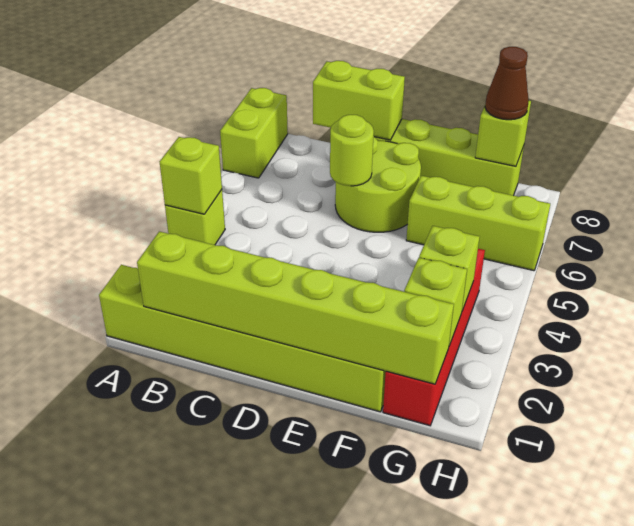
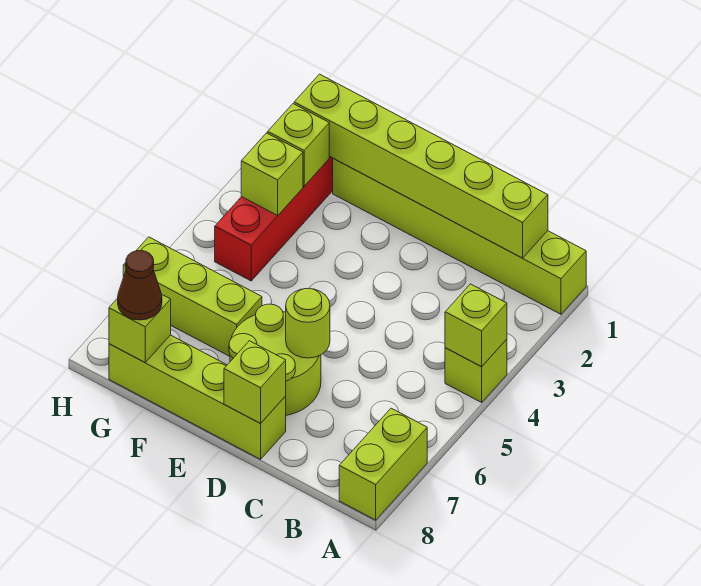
lime 1x2 brick [313,61,405,140] -> lime 1x1 brick [224,341,286,424]

